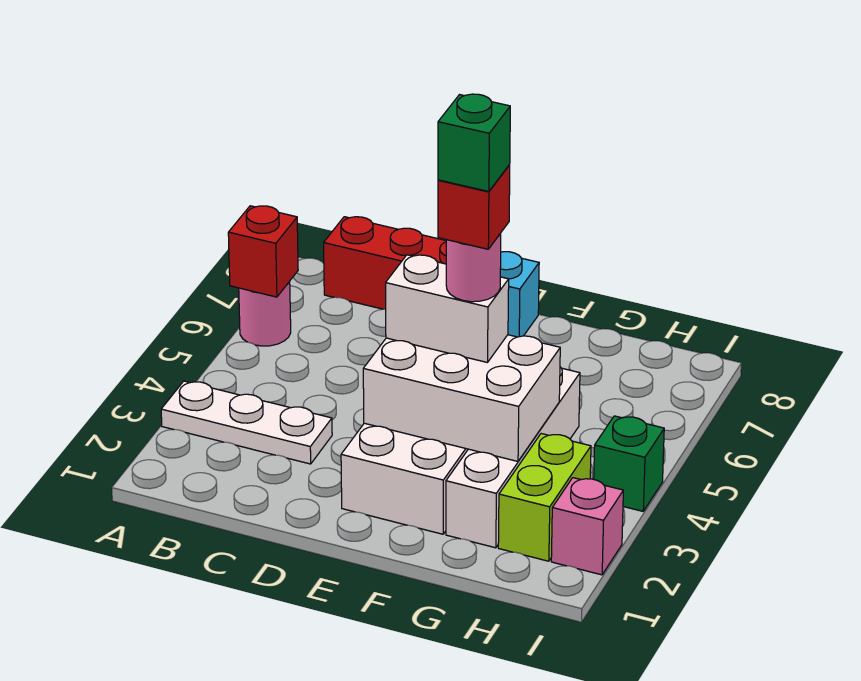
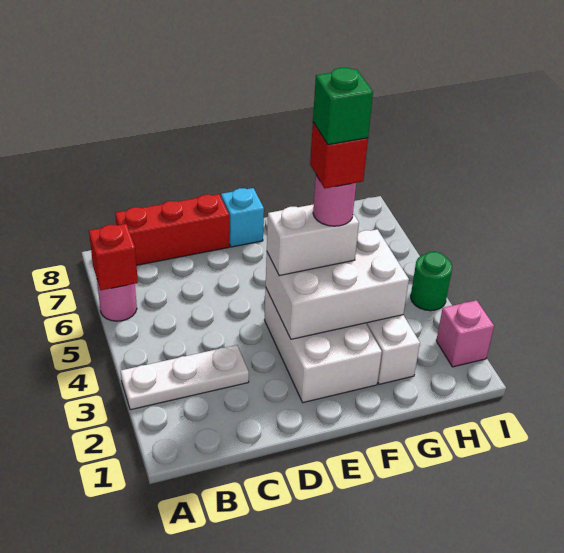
lime 1x2 brick [498,434,591,561] -> none
green 1x1 brick [594,416,664,511] -> green 1x1 round brick [411,252,452,311]

